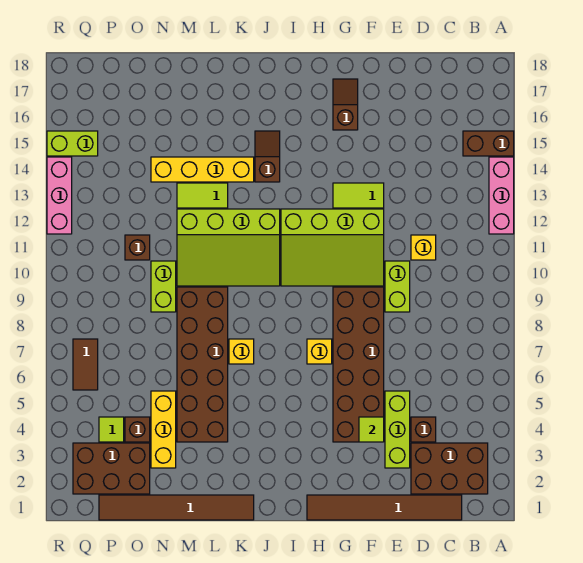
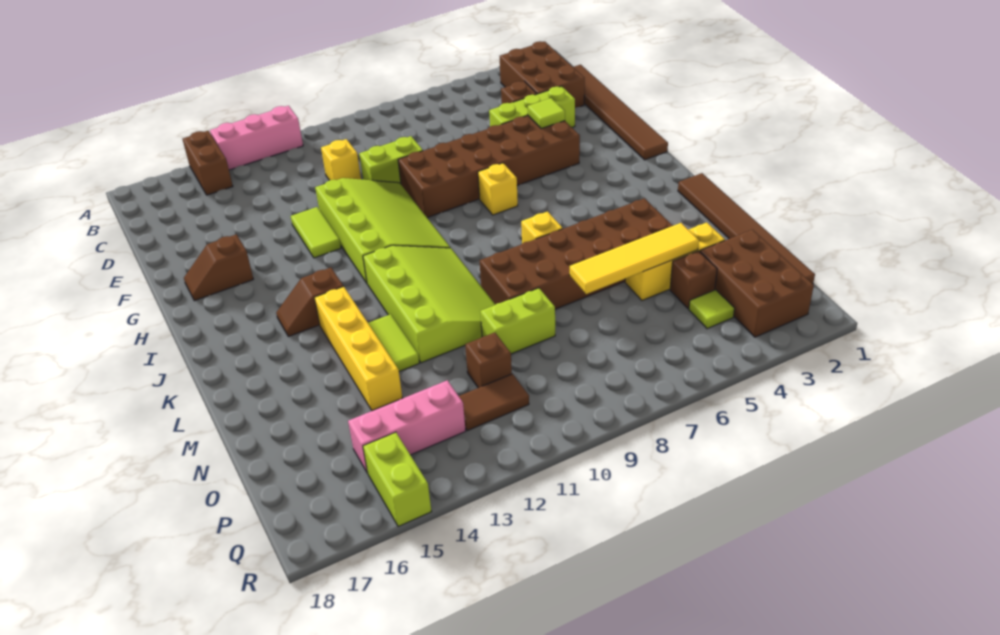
none -> yellow 1x4 tile [570,223,699,294]
brown 1x2 tile [73,339,98,390] -> brown 1x2 tile moved to [459,374,529,431]
pink 1x3 brick [47,157,72,234] -> pink 1x3 brick moved to [348,380,466,473]

